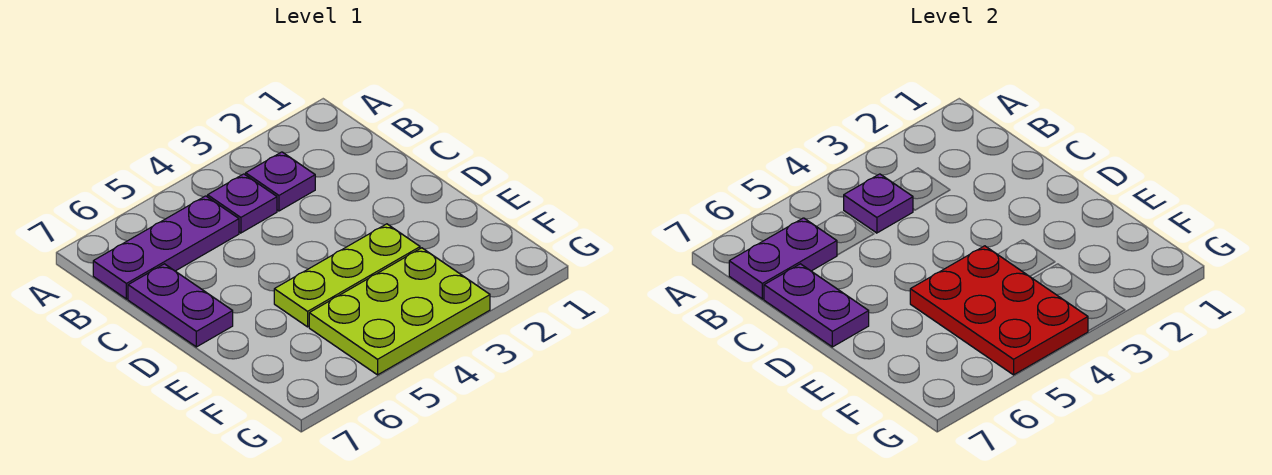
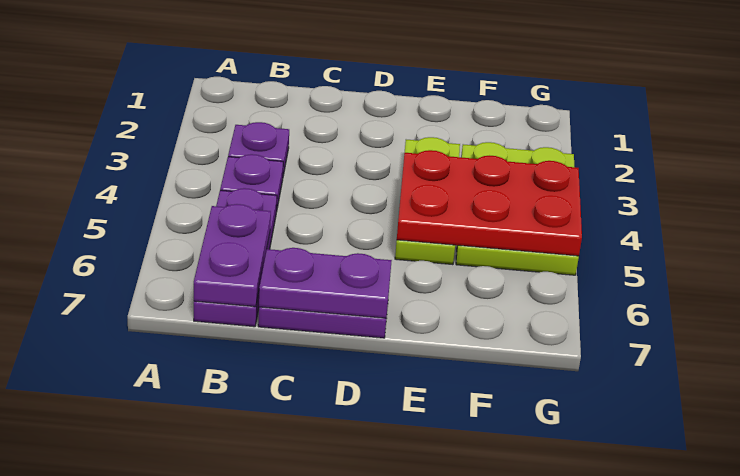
purple 1x1 plate [844,174,913,233] -> none

